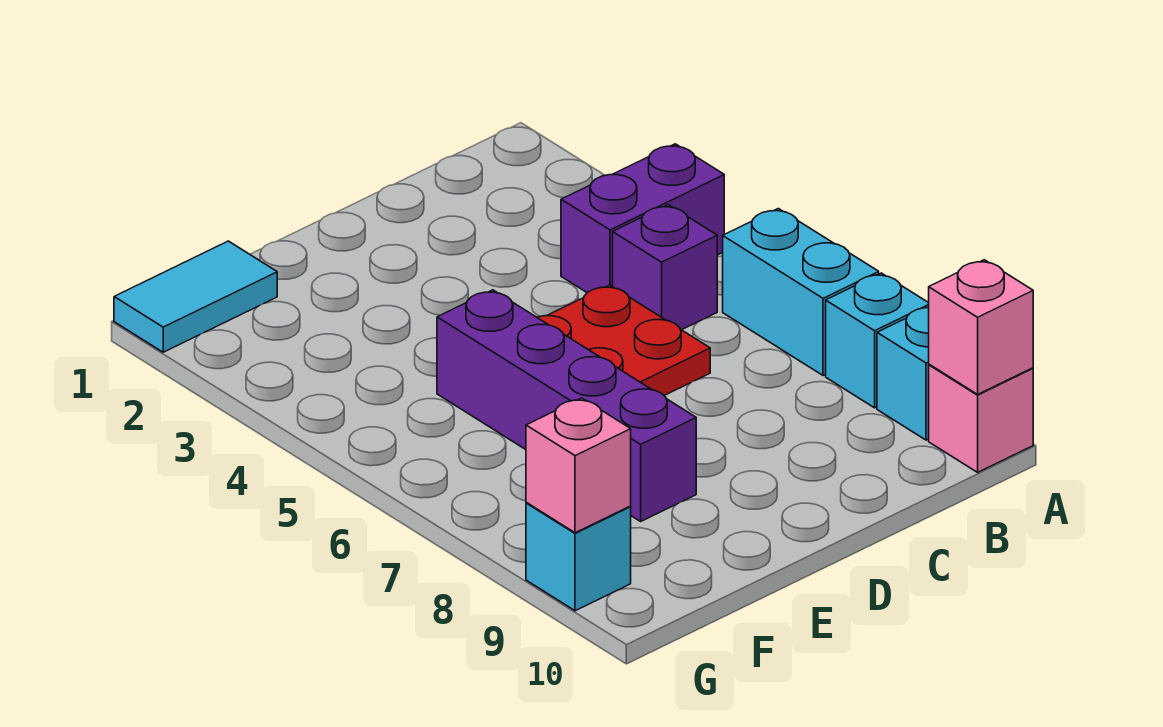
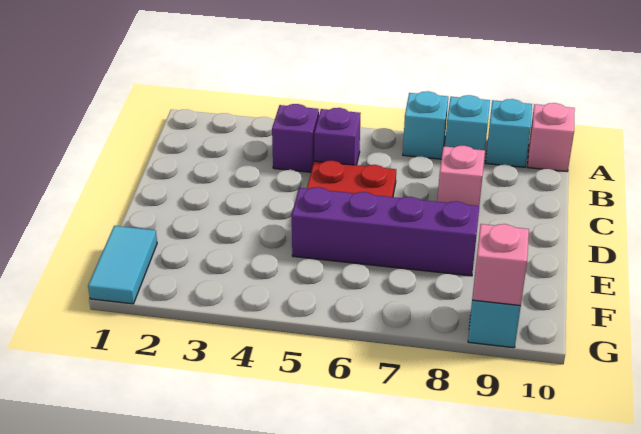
purple 1x2 brick [561,144,724,293] -> purple 1x1 brick [272,104,319,172]
cyan 1x2 brick [723,209,879,376] -> cyan 1x1 brick [403,91,448,159]
pink 1x1 brick [928,260,1033,394] -> pink 1x1 brick moved to [437,146,485,206]

